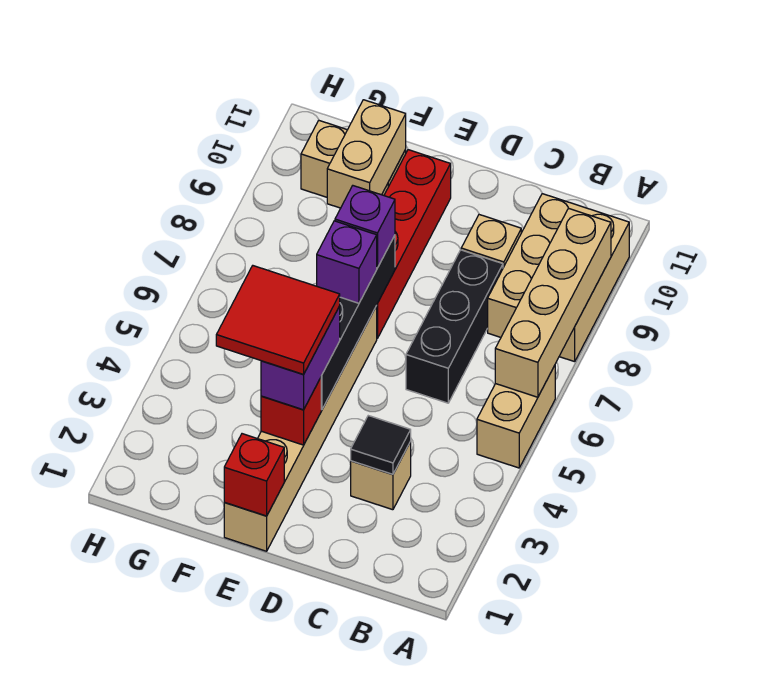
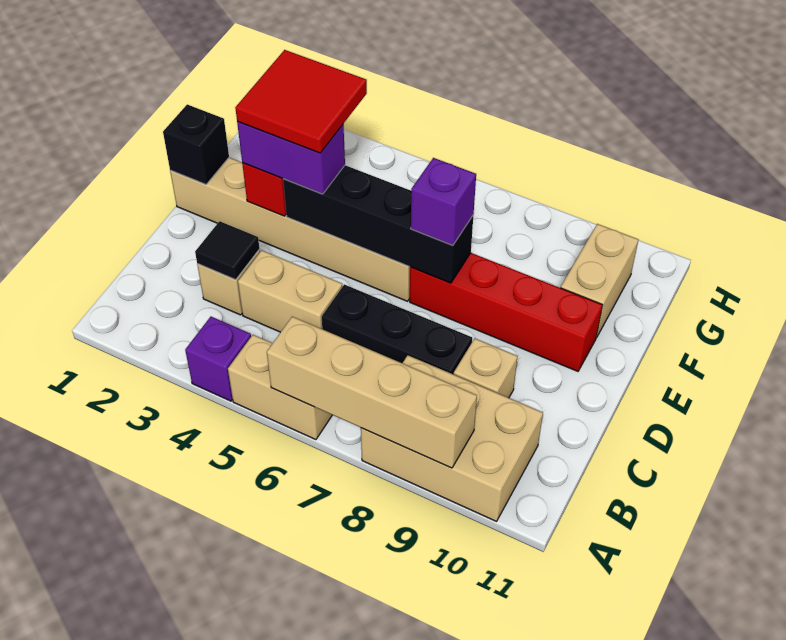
red 1x1 brick [224,434,284,516] -> black 1x1 brick [163,104,229,185]
purple 1x1 brick [317,221,377,303] -> purple 1x1 brick moved to [185,317,251,401]
tan 1x2 brick [327,100,406,208] -> tan 1x2 brick moved to [238,250,342,332]

